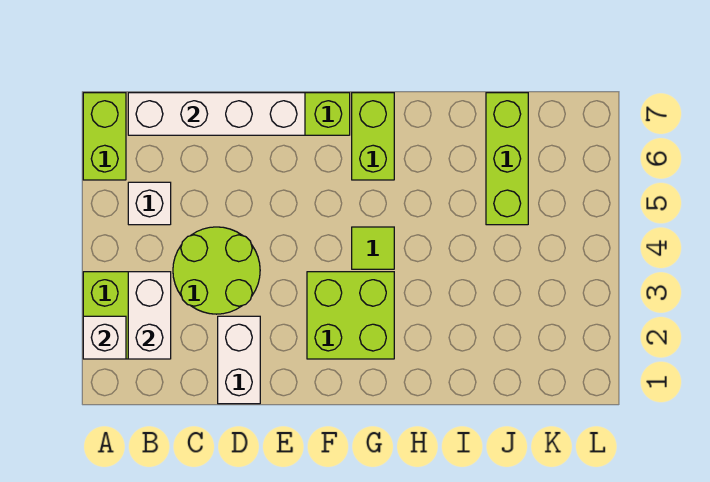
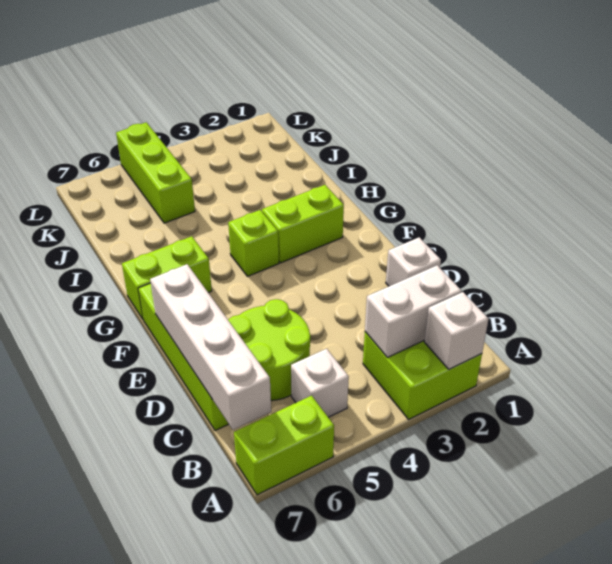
lime 2x2 round brick [173,227,260,314] -> lime 2x2 round brick moved to [228,299,310,400]
white 1x2 brick [218,316,260,404] -> white 1x1 brick [386,237,441,286]
lime 2x2 brick [307,272,394,359] -> lime 1x2 brick [262,185,344,263]
lime 1x1 tile [352,227,394,269] -> lime 1x1 brick [228,210,279,276]
lime 1x3 brick [486,93,528,225] -> lime 1x3 brick turned to [116,122,195,223]

